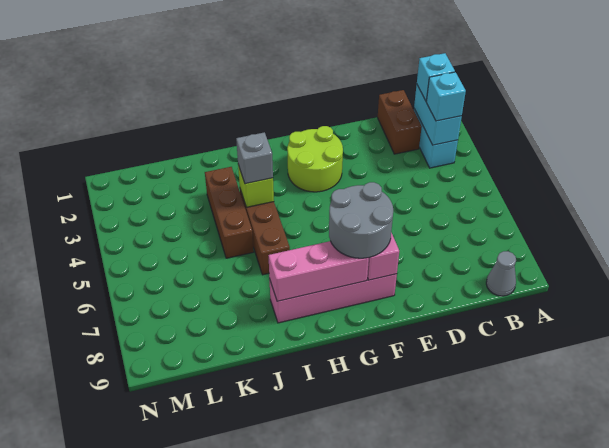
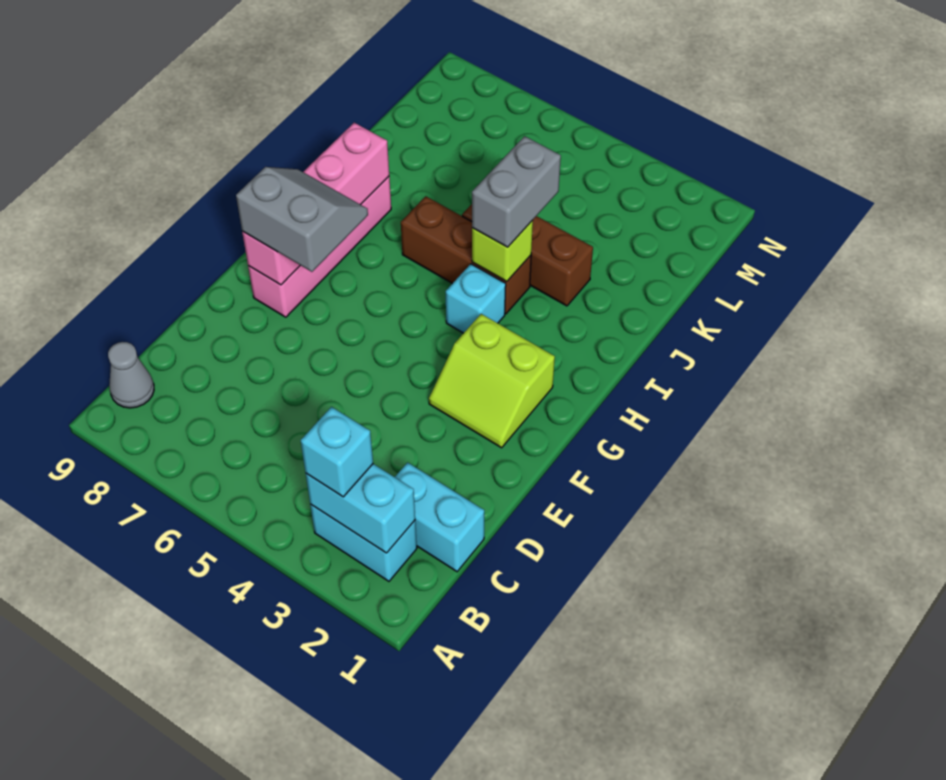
cyan 1x1 brick [417,53,455,101] -> cyan 1x1 brick moved to [446,264,506,333]
brown 1x2 brick [378,90,422,154] -> cyan 1x2 brick [395,463,484,572]
lime 2x2 round brick [287,126,343,192] -> lime 2x2 slope [429,314,555,448]
grey 2x2 round brick [329,182,393,258] -> grey 2x2 slope [236,167,368,272]
grey 1x1 brick [236,132,273,184] -> grey 1x2 brick [472,136,561,247]

